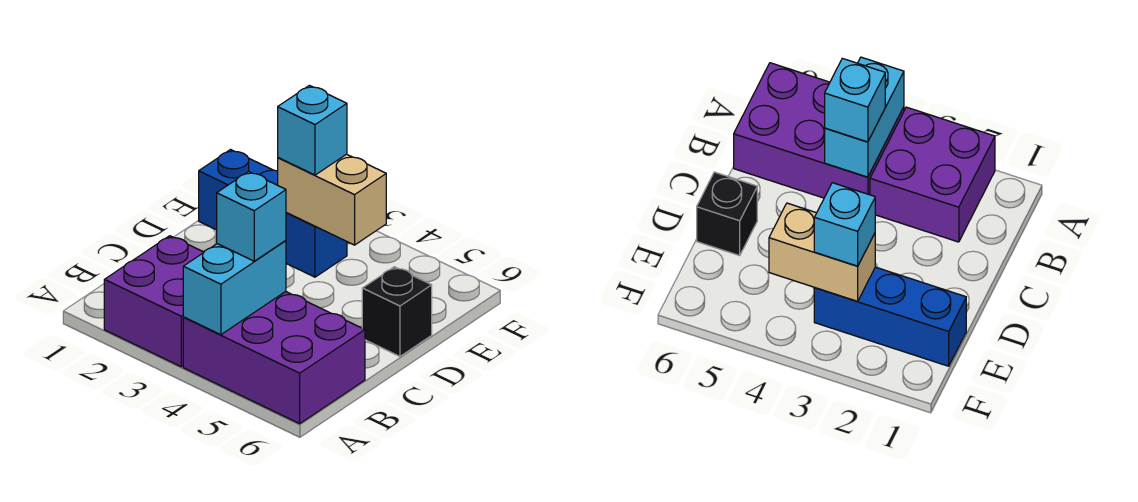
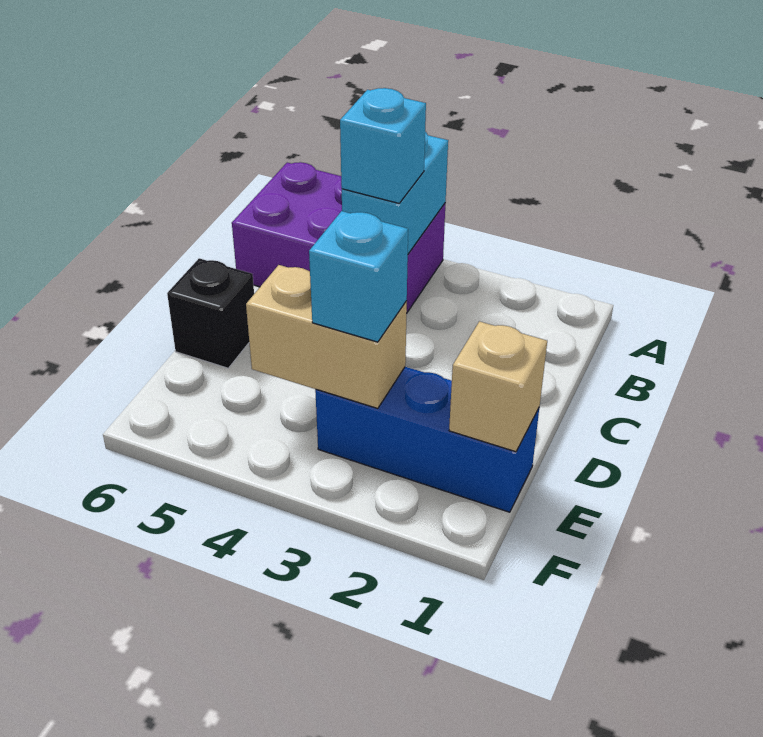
purple 2x2 brick [104,236,204,367] -> none
none -> tan 1x1 brick [449,321,547,452]

